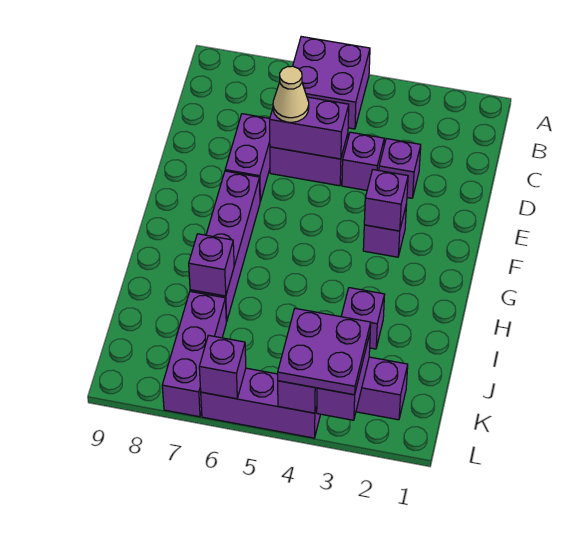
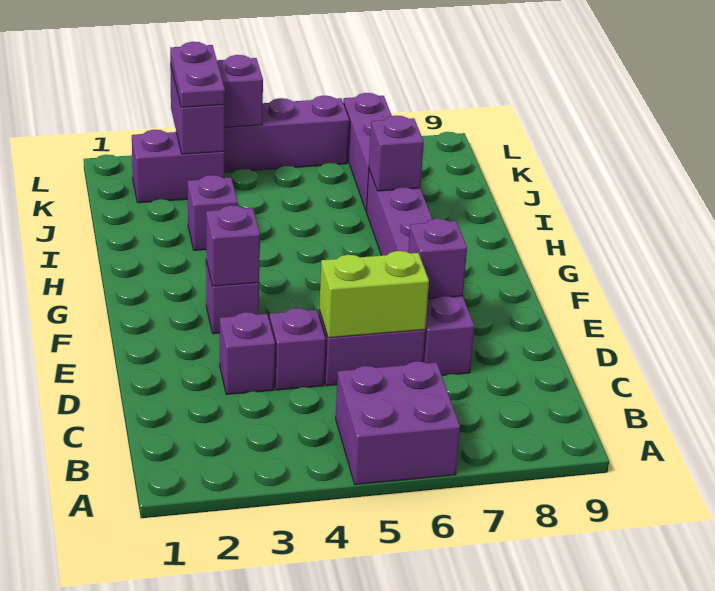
purple 1x2 brick [270,97,349,159] -> lime 1x2 brick [319,251,429,338]
tan 1x1 cone [273,66,309,122] -> none
purple 2x2 plate [278,308,371,395] -> purple 1x2 plate [170,42,225,107]
purple 1x1 brick [199,335,246,399] -> purple 1x1 brick moved to [408,219,467,299]

